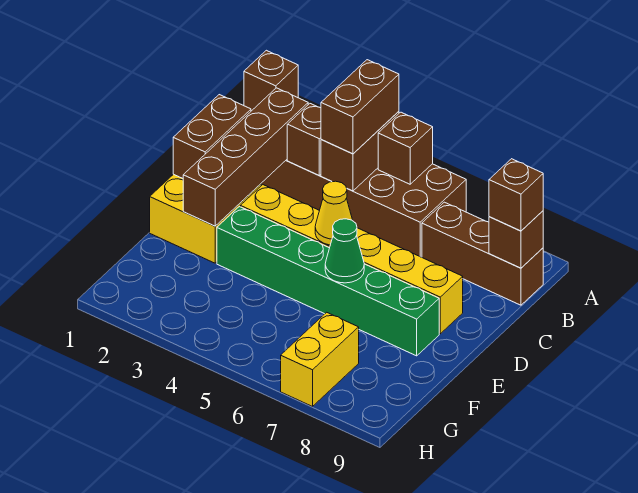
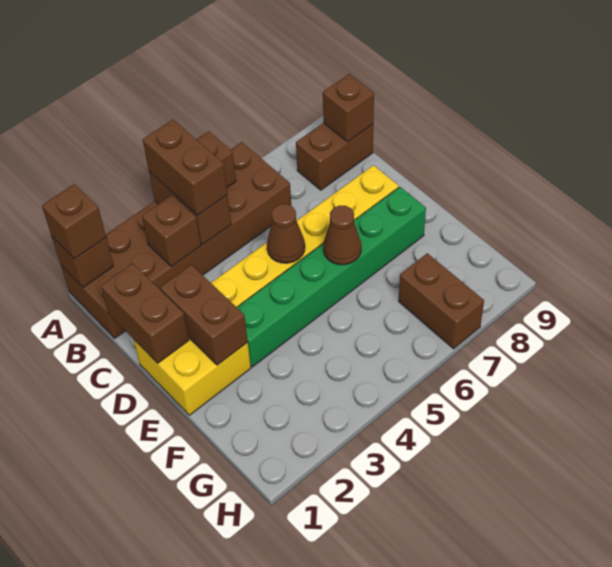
brown 1x4 brick [183,88,308,226] -> brown 1x2 brick [160,265,248,365]
brown 1x3 brick [422,202,543,305] -> brown 1x2 brick [296,123,373,190]
brown 1x1 brick [489,159,543,231] -> brown 1x1 brick moved to [42,184,106,259]
yellow 1x1 cone [315,181,353,245] -> brown 1x1 cone [267,204,305,263]
green 1x1 cone [325,219,364,283] -> brown 1x1 cone [323,206,361,265]
yellow 1x2 brick [281,312,359,407] -> brown 1x2 brick [399,253,484,349]

